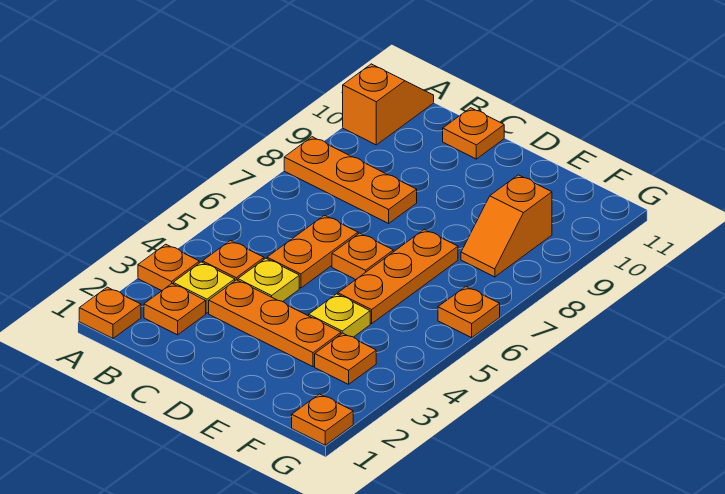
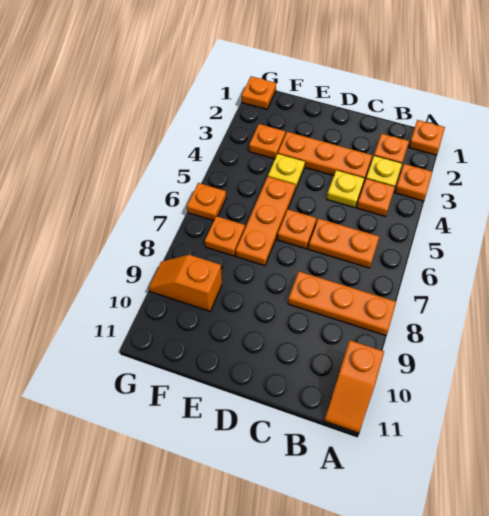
orange 1x2 plate [267,215,358,288] -> orange 1x2 plate turned to [308,218,379,268]
orange 1x1 plate [443,108,504,159] -> orange 1x1 plate moved to [205,216,245,256]
orange 1x2 slope [461,175,552,277] -> orange 1x2 slope turned to [148,255,222,311]

